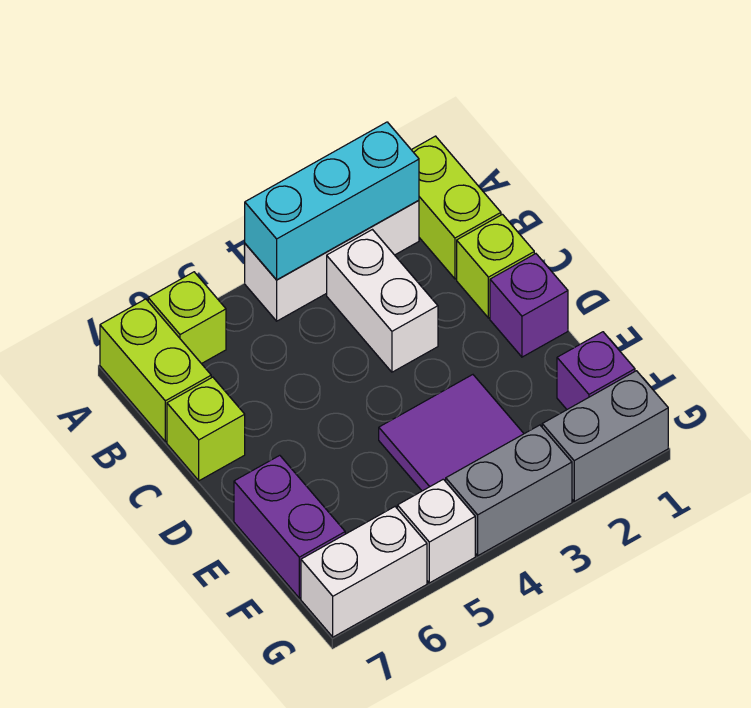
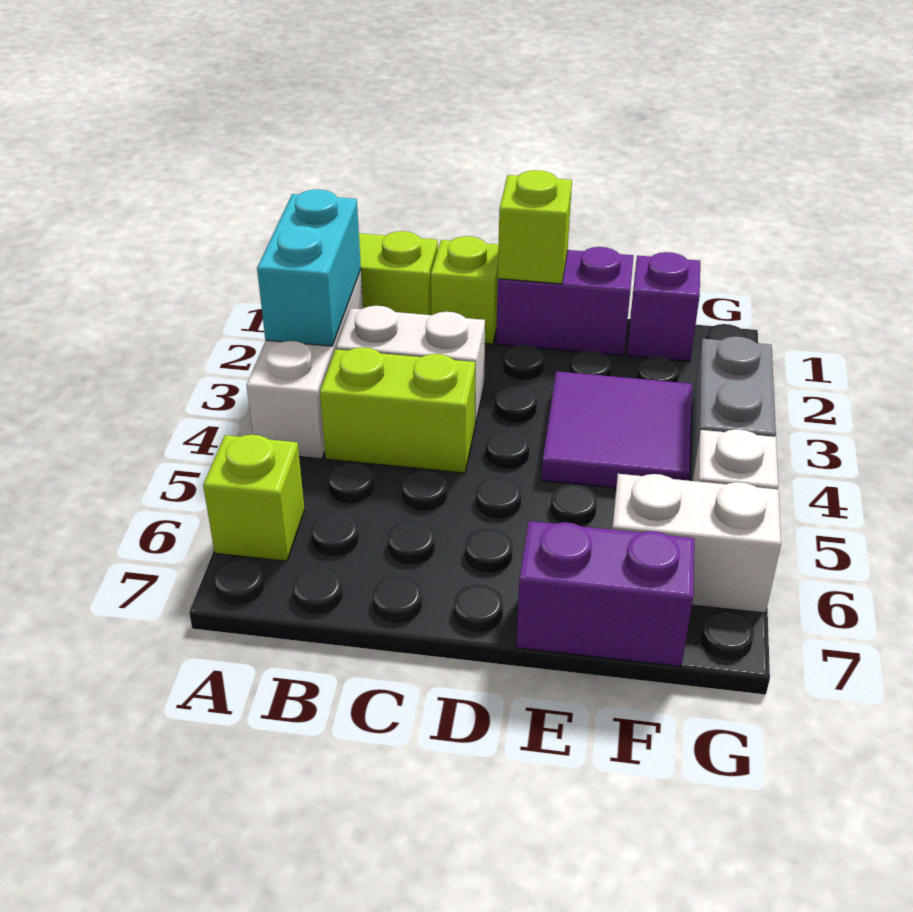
cyan 1x3 brick [245,122,419,280] -> cyan 1x2 brick [257,189,361,346]
lime 1x2 brick [100,299,211,442] -> lime 1x2 brick moved to [320,347,476,473]
lime 1x1 brick [167,377,245,481] -> lime 1x1 brick moved to [498,170,572,284]
purple 1x1 brick [490,254,568,357] -> purple 1x2 brick [496,247,634,356]
grey 1x2 brick [542,371,668,501] -> none
white 1x2 brick [301,507,427,637] -> white 1x2 brick turned to [612,474,781,613]

